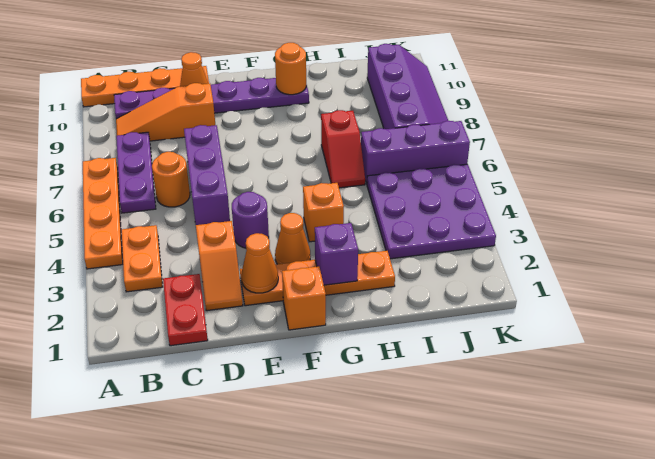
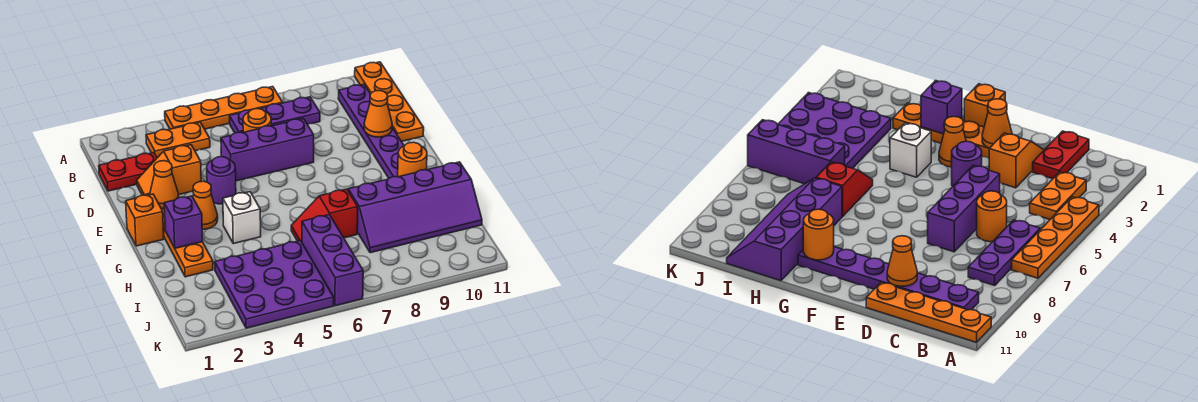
orange 1x3 slope [116,83,215,141] -> none
orange 1x1 brick [303,183,344,242] -> white 1x1 brick [223,192,261,244]
purple 2x4 slope [367,44,448,129] -> purple 2x4 slope moved to [348,162,482,253]

